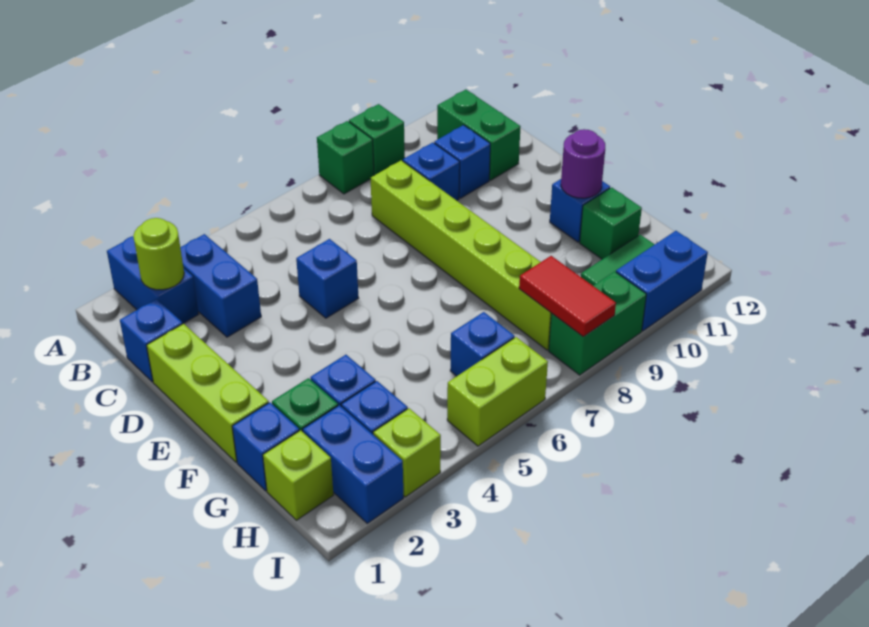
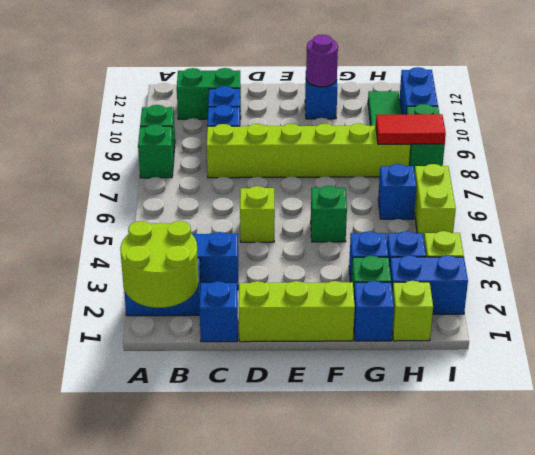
lime 1x1 round brick [133,218,184,290] -> lime 2x2 round brick [120,221,199,308]
blue 1x1 brick [296,239,358,318] -> lime 1x1 brick [240,186,275,242]
green 1x1 brick [580,187,642,259] -> green 1x1 brick moved to [311,186,347,242]

